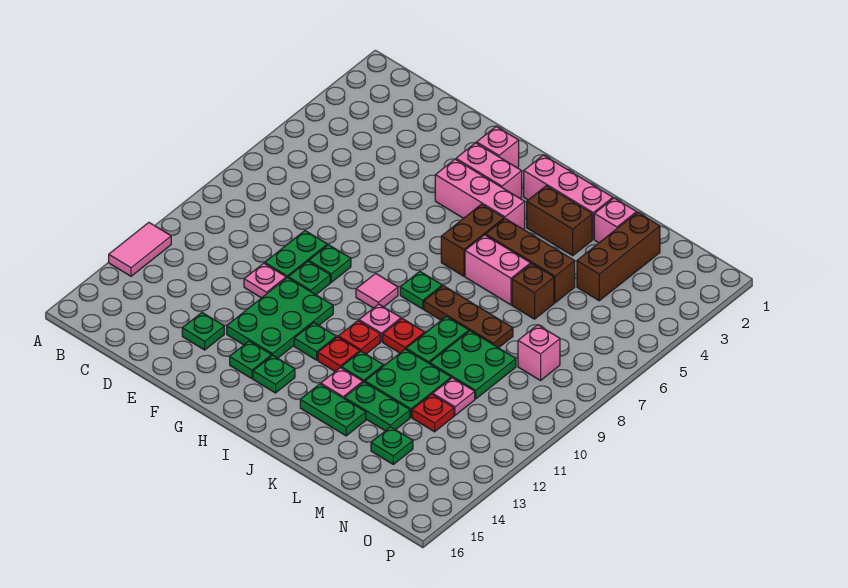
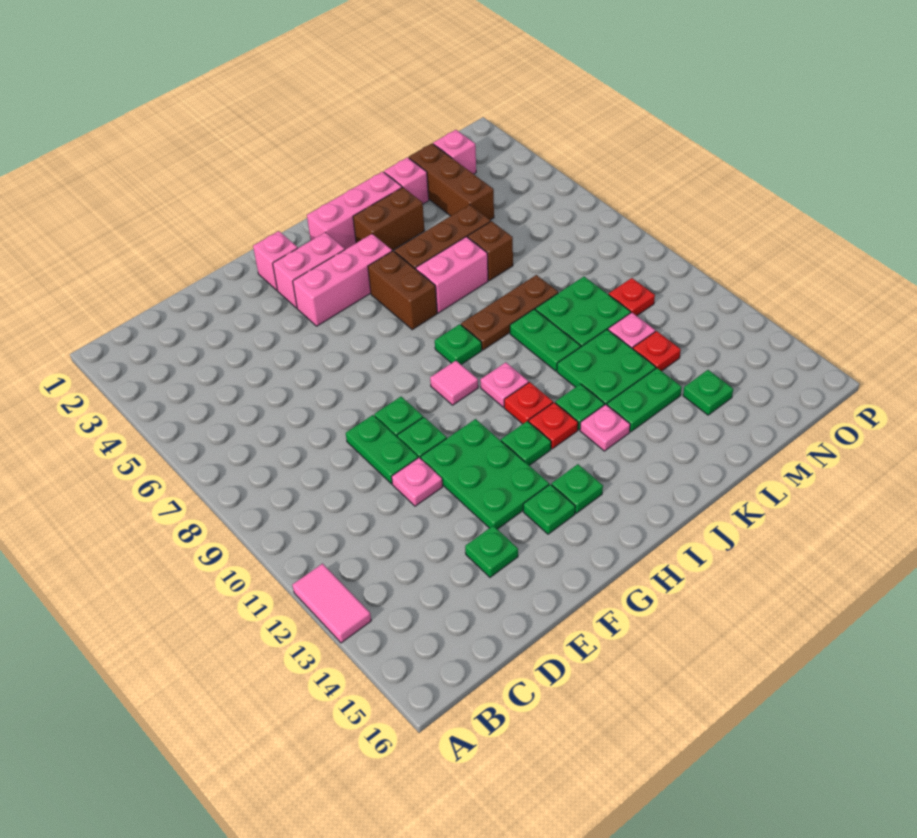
red 1x1 plate [383,319,425,353] -> red 1x1 plate moved to [609,278,655,316]
green 1x2 plate [300,384,366,436] -> none
pink 1x1 brick [518,325,560,381] -> pink 1x1 brick moved to [433,130,476,174]

